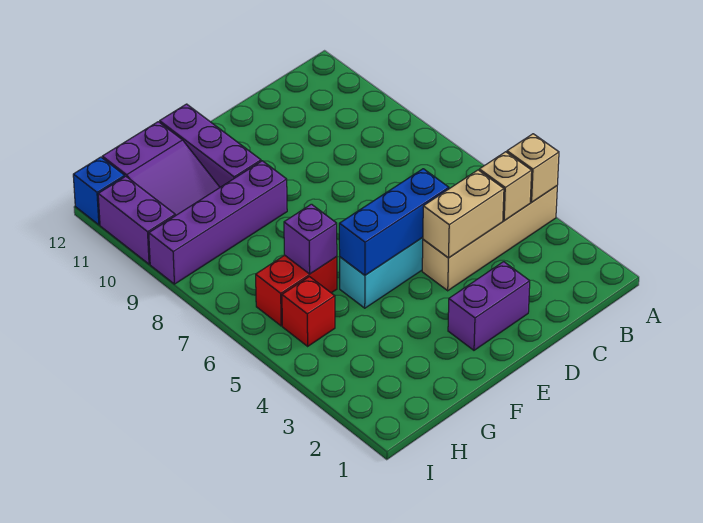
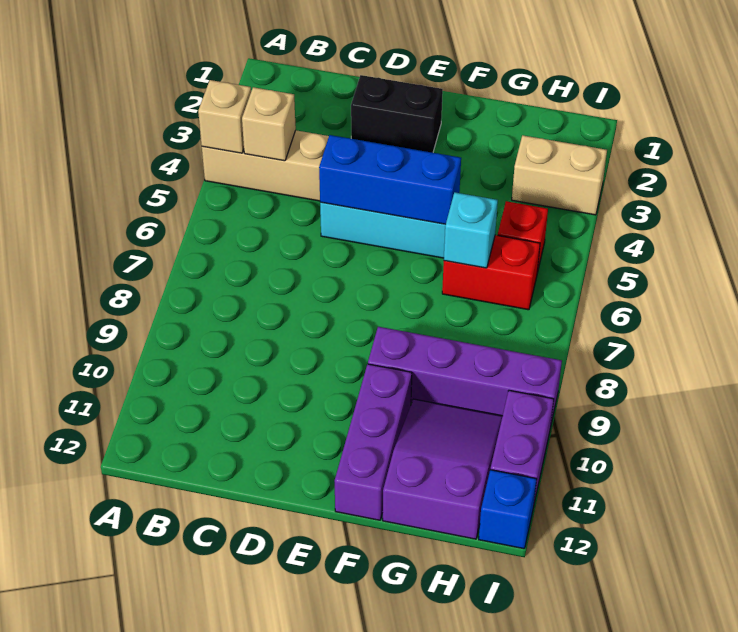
tan 1x2 brick [423,170,504,258] -> tan 1x2 brick moved to [512,135,607,215]
purple 1x2 brick [448,262,530,350] -> black 1x2 brick [351,75,443,153]
purple 1x1 brick [284,204,337,274] -> cyan 1x1 brick [444,192,498,268]

